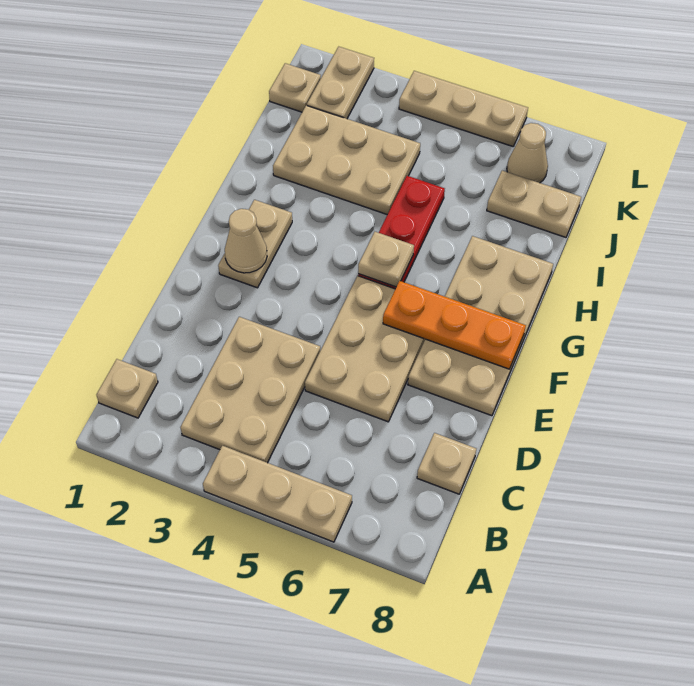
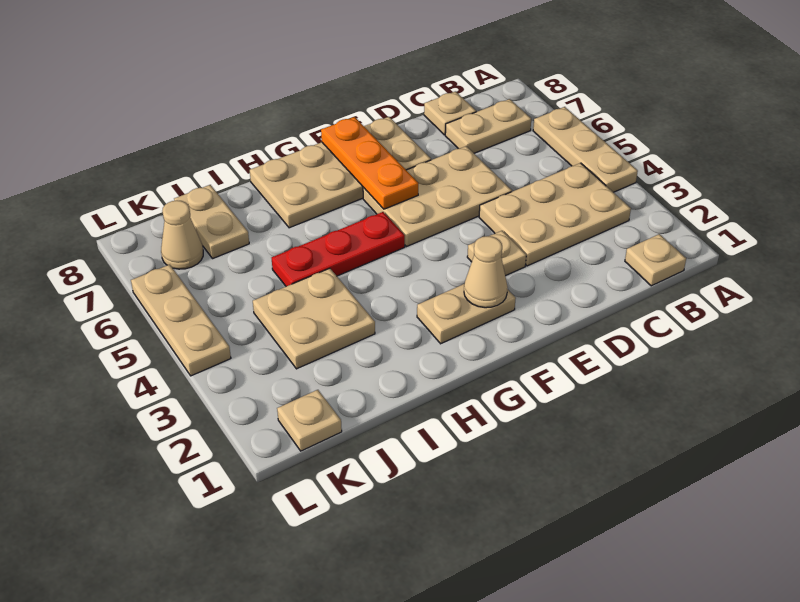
tan 1x1 plate [358,232,414,287] -> tan 1x1 plate moved to [467,231,526,276]
tan 2x3 plate [273,105,420,215] -> tan 2x2 plate [253,268,375,369]
tan 1x2 plate [307,47,374,119] -> tan 1x2 plate moved to [445,99,531,153]

